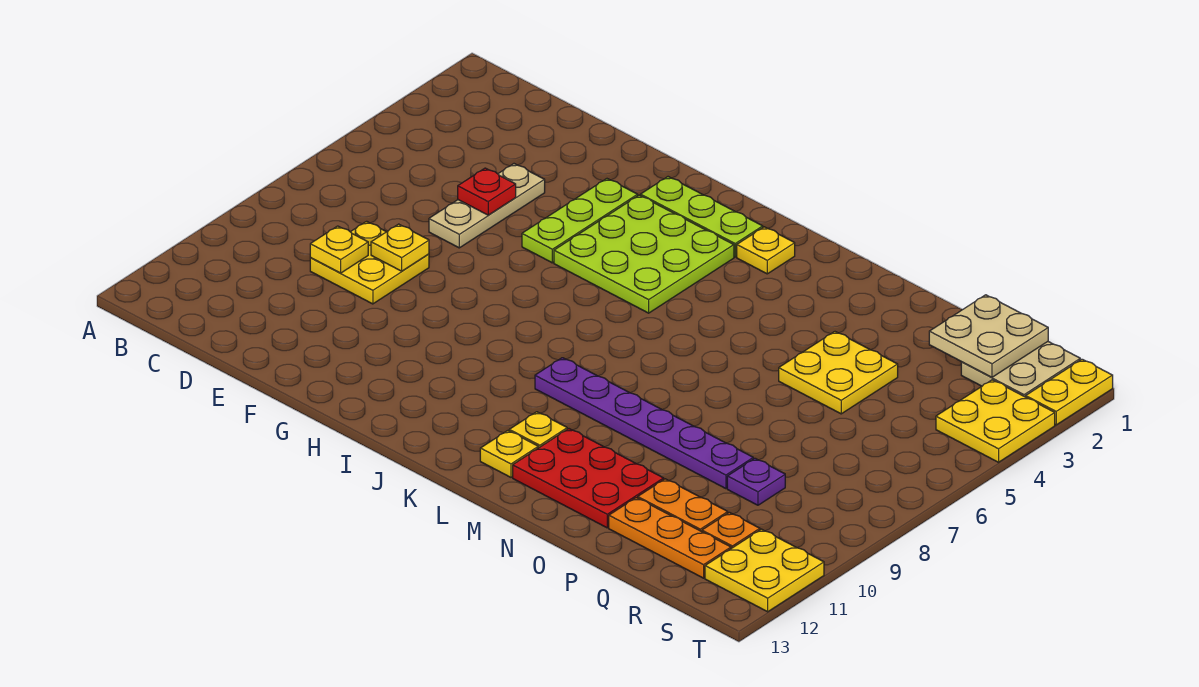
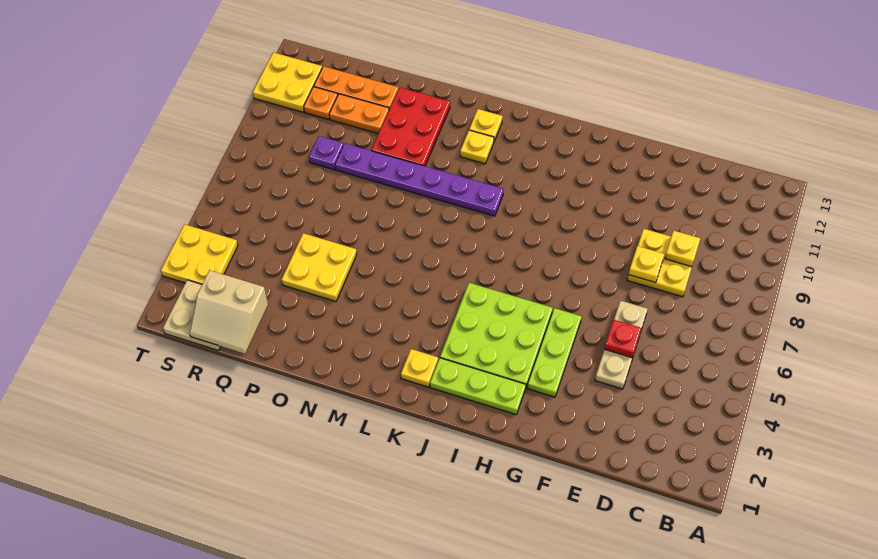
red 2x3 plate [513,429,664,528] -> red 2x3 plate turned to [372,88,450,166]
tan 2x2 plate [929,295,1048,377] -> tan 2x2 slope [190,270,268,354]
yellow 1x2 plate [1026,359,1113,425] -> none

